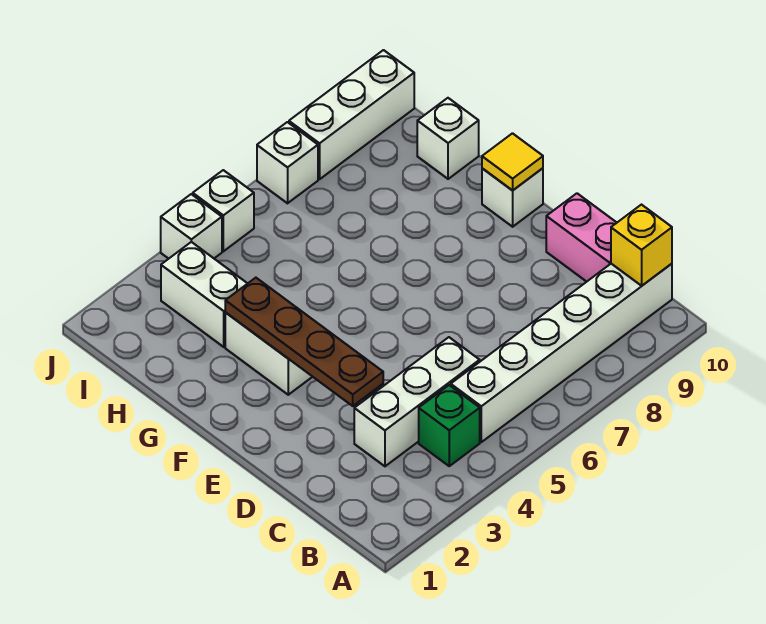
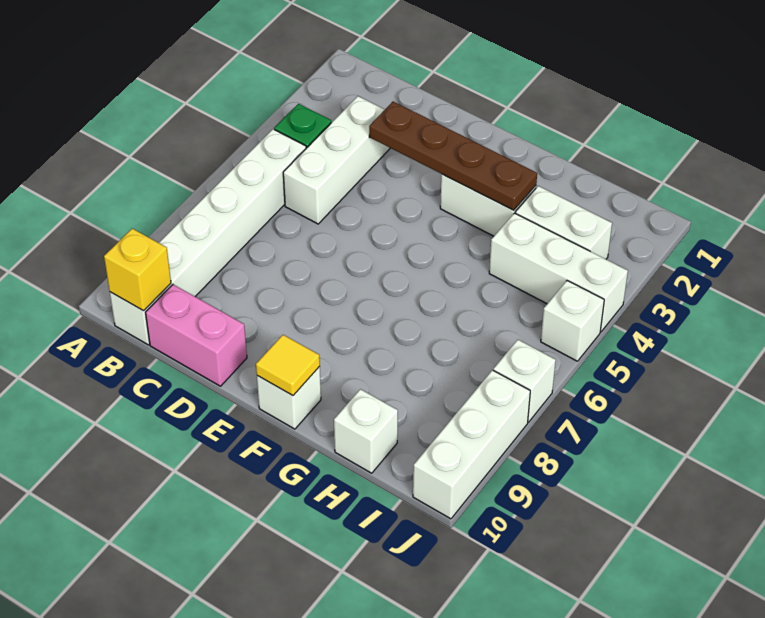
white 1x1 brick [161,194,222,259] -> white 1x3 brick [489,213,628,332]

